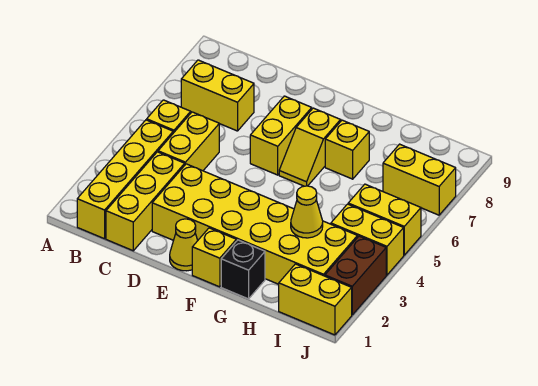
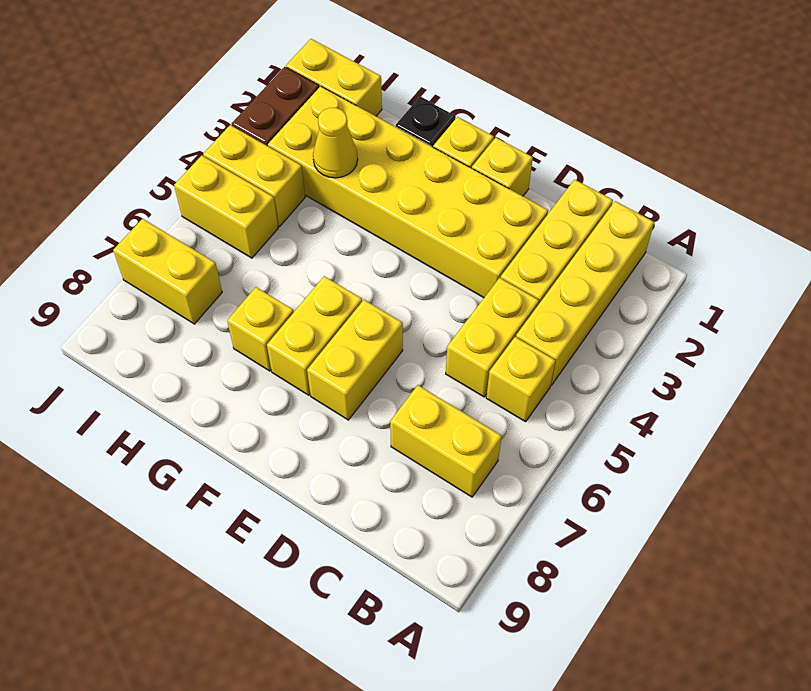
yellow 1x1 cone [170,219,198,271] -> yellow 1x1 brick [472,138,533,196]
yellow 1x2 slope [279,108,341,186] -> yellow 1x2 brick [267,276,362,395]

